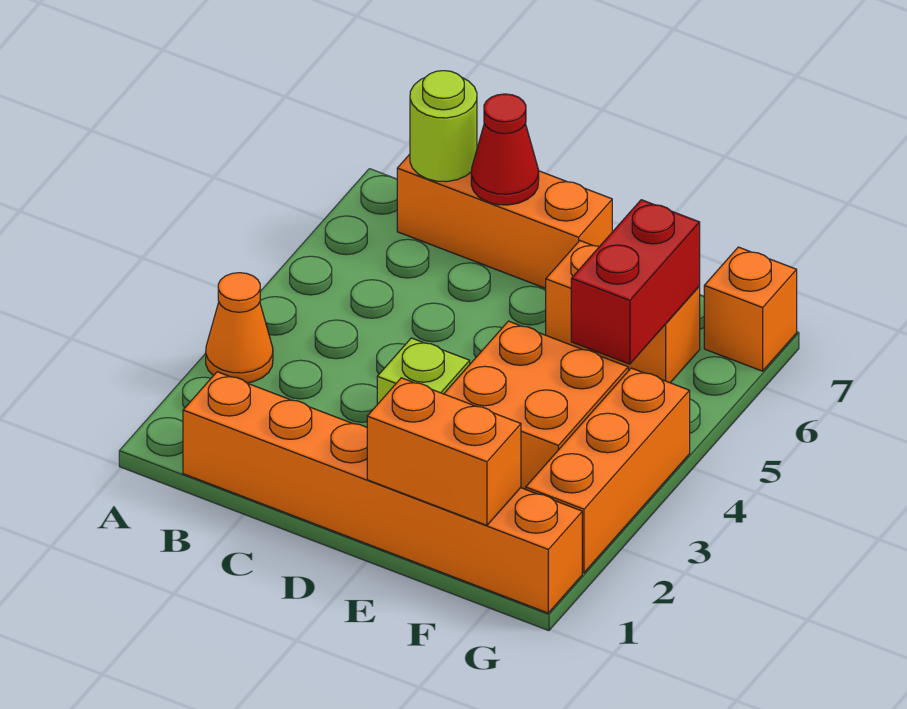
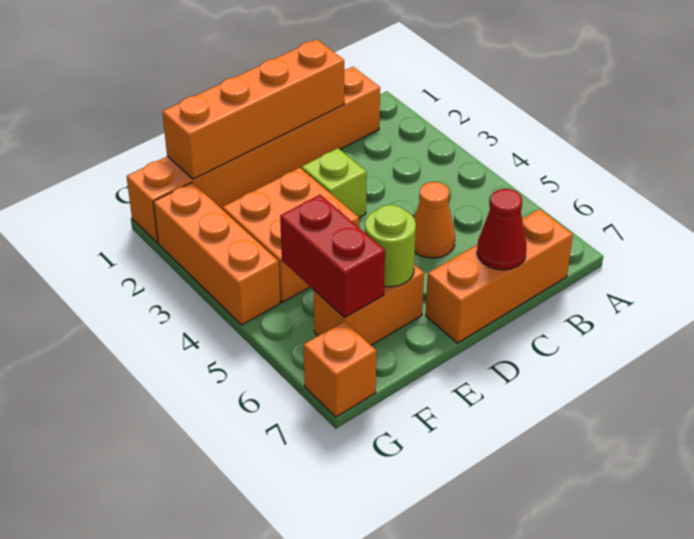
orange 1x1 cone [206,273,273,383] -> orange 1x1 cone moved to [414,182,455,258]
lime 1x1 round brick [410,71,477,182] -> lime 1x1 round brick moved to [365,205,416,287]
orange 1x2 brick [367,378,521,525] -> orange 1x4 brick [162,39,344,179]

